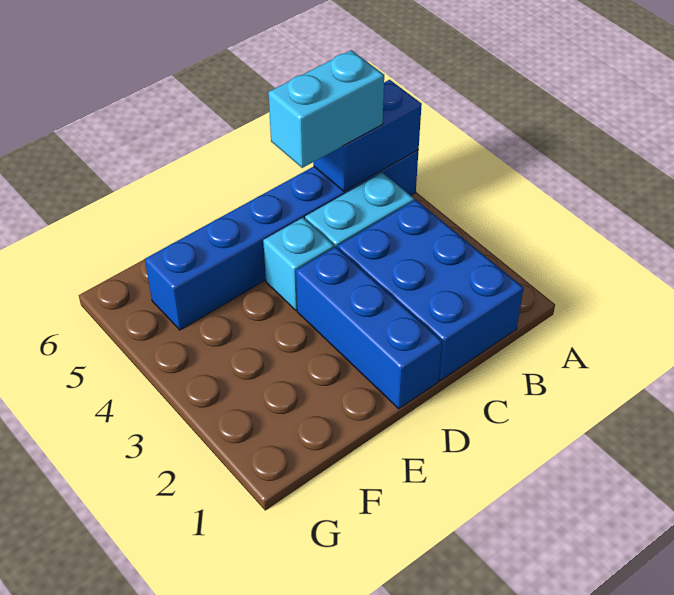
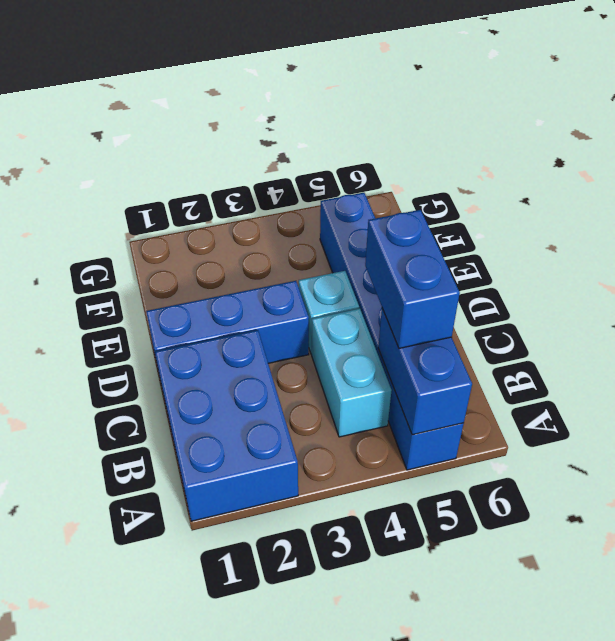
blue 2x3 brick [338,200,523,381] -> blue 2x3 brick turned to [155,330,298,521]
cyan 1x2 brick [268,50,384,168] -> blue 1x2 brick [365,210,460,348]

